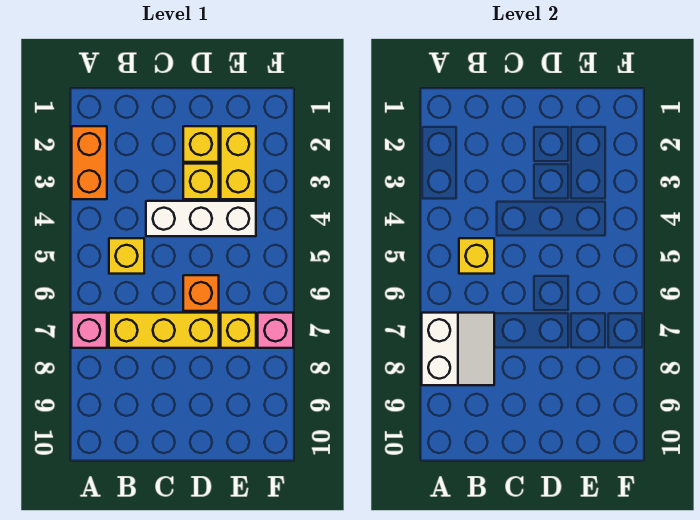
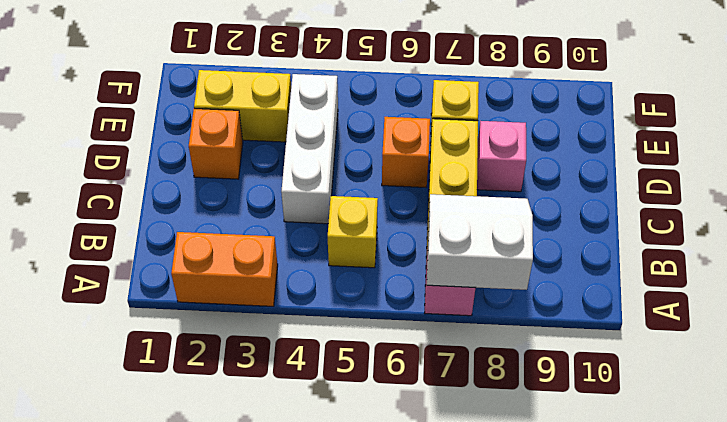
yellow 1x1 brick [459,238,494,274] -> none
yellow 1x1 brick [183,126,219,162] -> orange 1x1 brick [189,108,243,179]
yellow 1x1 brick [183,164,219,199] -> none
pink 1x1 brick [258,313,293,348] -> pink 1x1 brick moved to [477,121,526,192]

